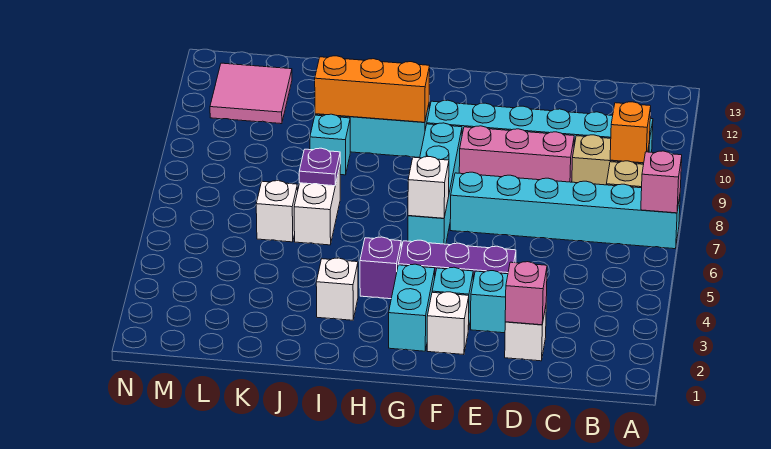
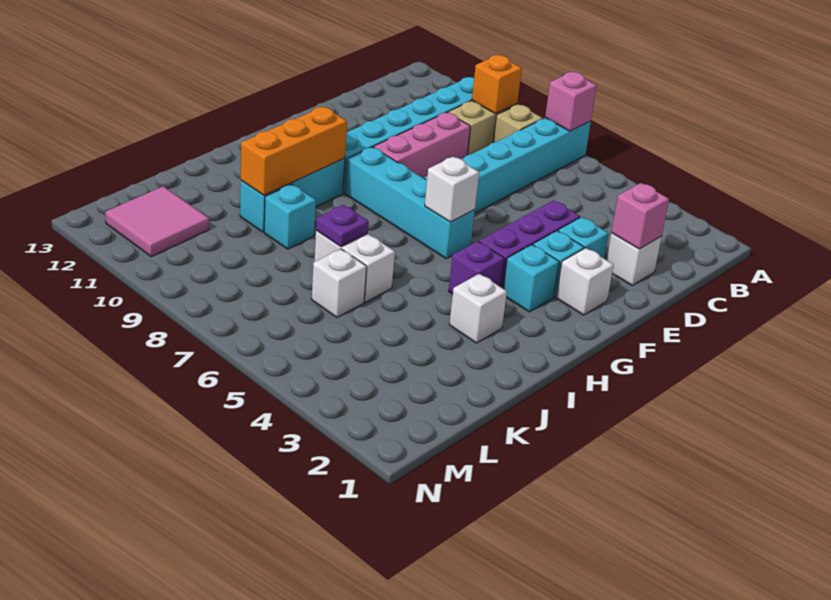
cyan 1x2 brick [389,264,435,351] -> cyan 1x1 brick [503,245,559,312]

